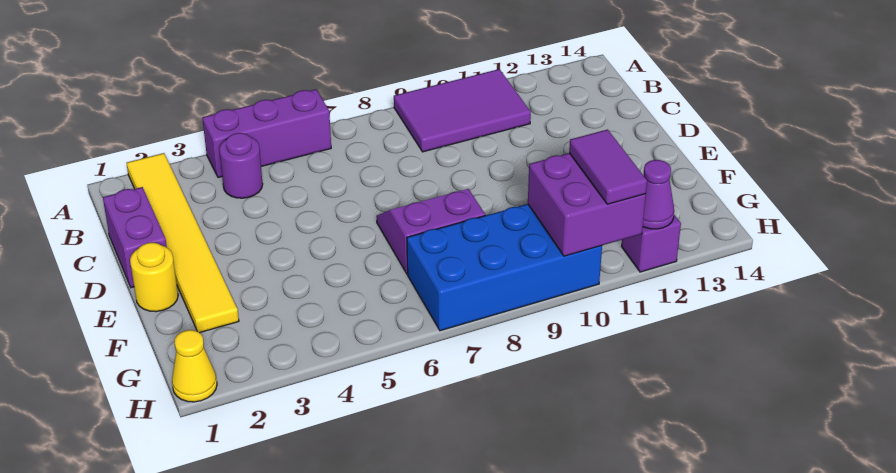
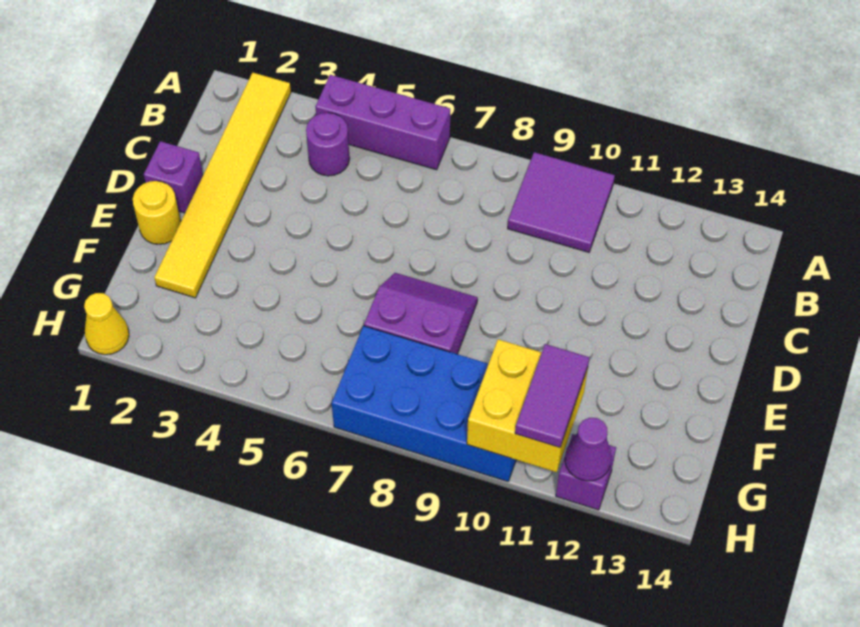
purple 2x3 tile [394,69,531,152] -> purple 2x2 tile [508,152,615,252]
purple 1x2 brick [103,187,167,288] -> purple 1x1 brick [144,141,203,213]
purple 2x2 brick [528,153,646,256] -> yellow 2x2 brick [467,339,588,472]

